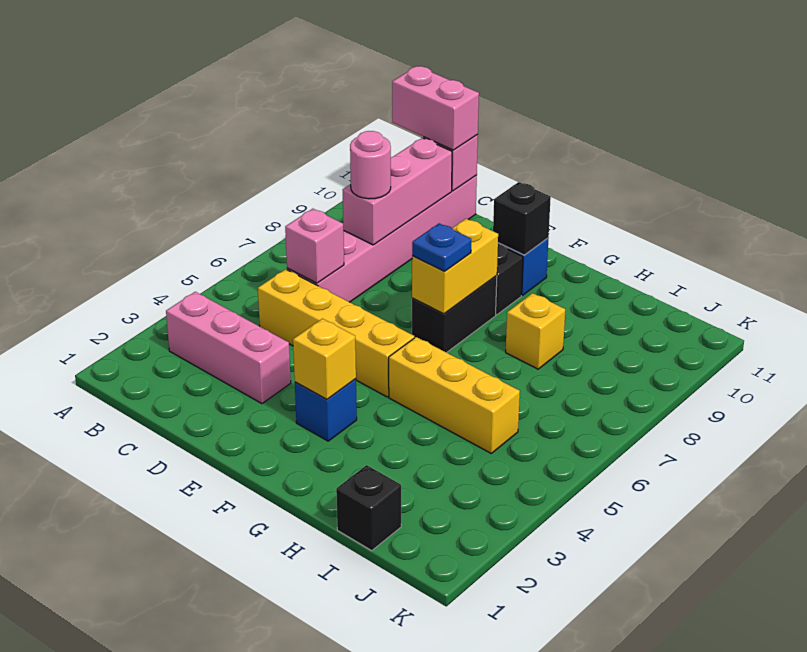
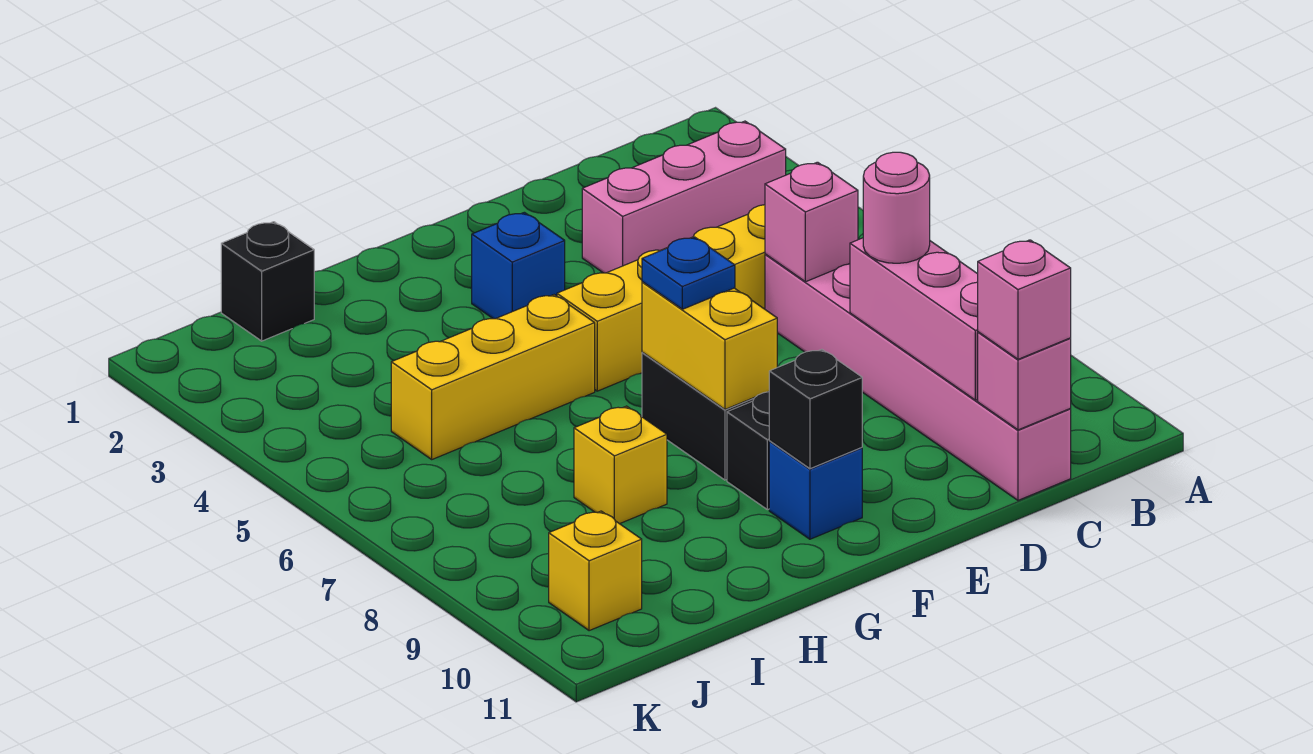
pink 1x2 brick [392,66,479,150] -> pink 1x1 brick [978,240,1071,359]
yellow 1x1 brick [293,319,356,399] -> yellow 1x1 brick moved to [549,511,642,631]

